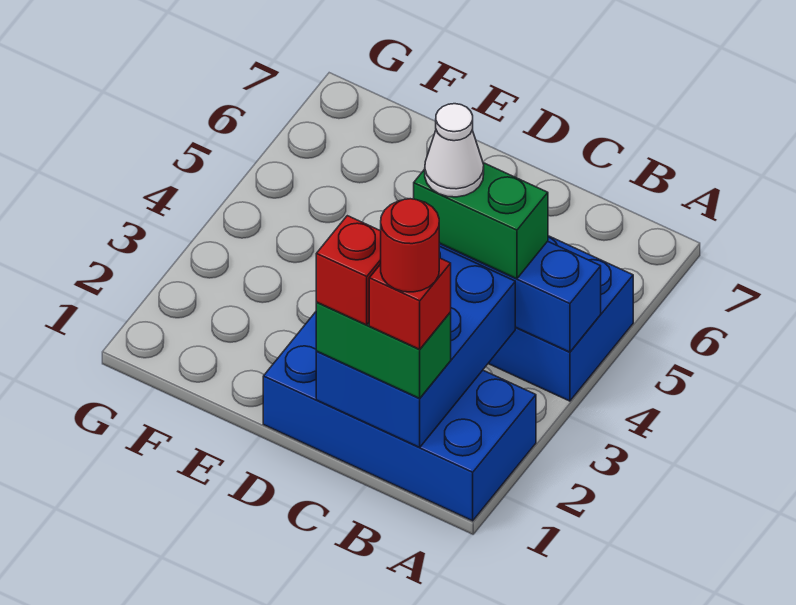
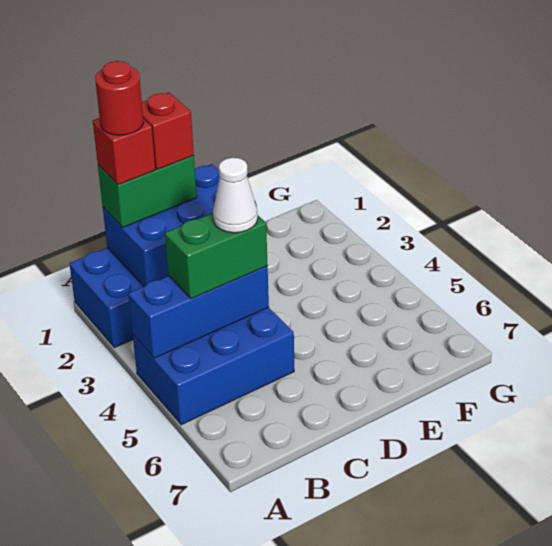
blue 2x3 brick [316,246,515,447] -> blue 2x3 brick turned to [103,164,257,286]

